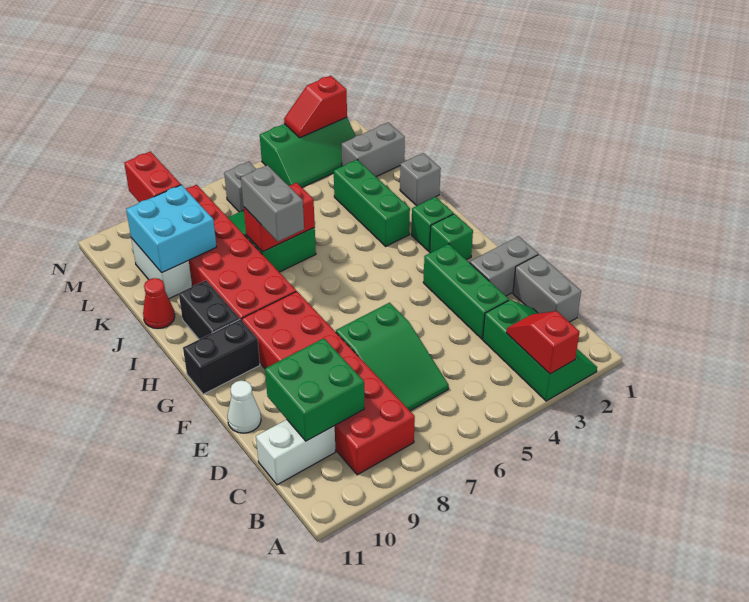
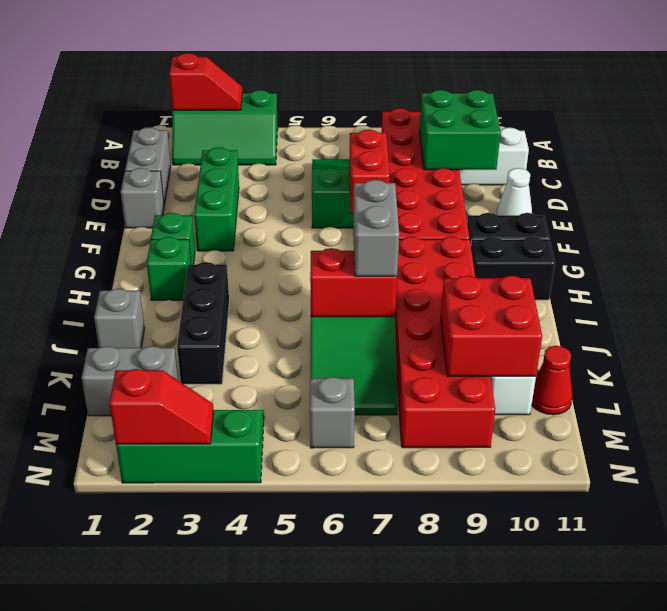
green 2x3 slope [483,300,597,401] -> green 2x3 slope turned to [172,90,278,165]
red 1x2 slope [506,311,580,374] -> red 1x2 slope turned to [169,53,242,110]
grey 1x2 brick [470,236,538,296] -> grey 1x1 brick [121,168,164,228]
black 1x2 brick [179,280,240,339] -> black 1x2 brick turned to [471,237,555,300]
green 1x3 brick [334,160,410,246] -> black 1x3 brick [177,262,229,384]
red 1x1 cone [143,278,175,329] -> red 1x1 cone moved to [532,346,572,415]
cyan 2x2 brick [126,185,217,273] -> red 2x2 brick [441,276,542,376]
red 1x2 brick [124,152,181,202] -> red 1x2 brick moved to [349,130,390,214]

